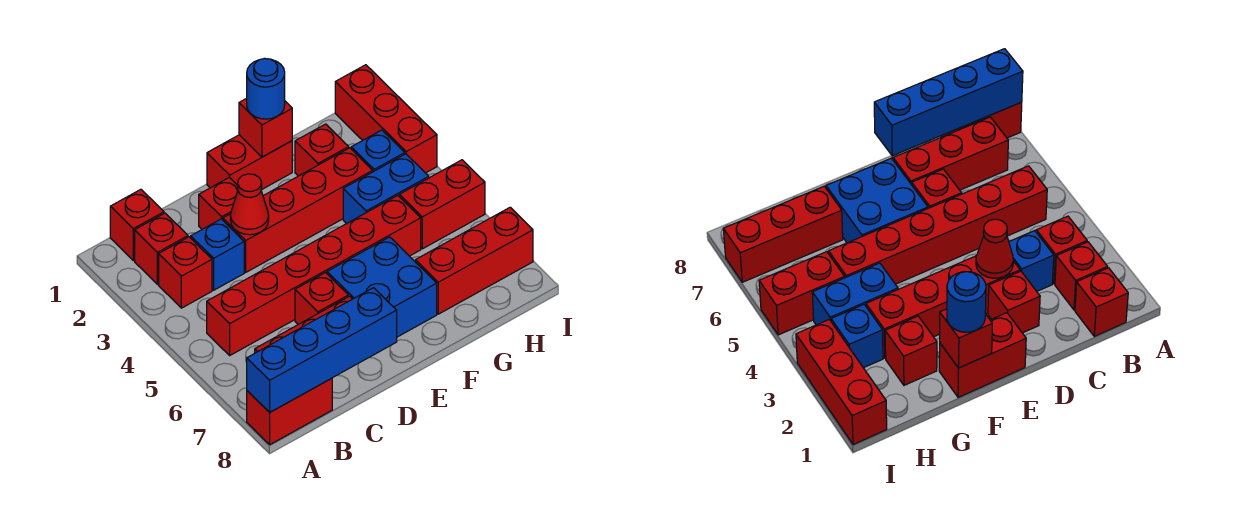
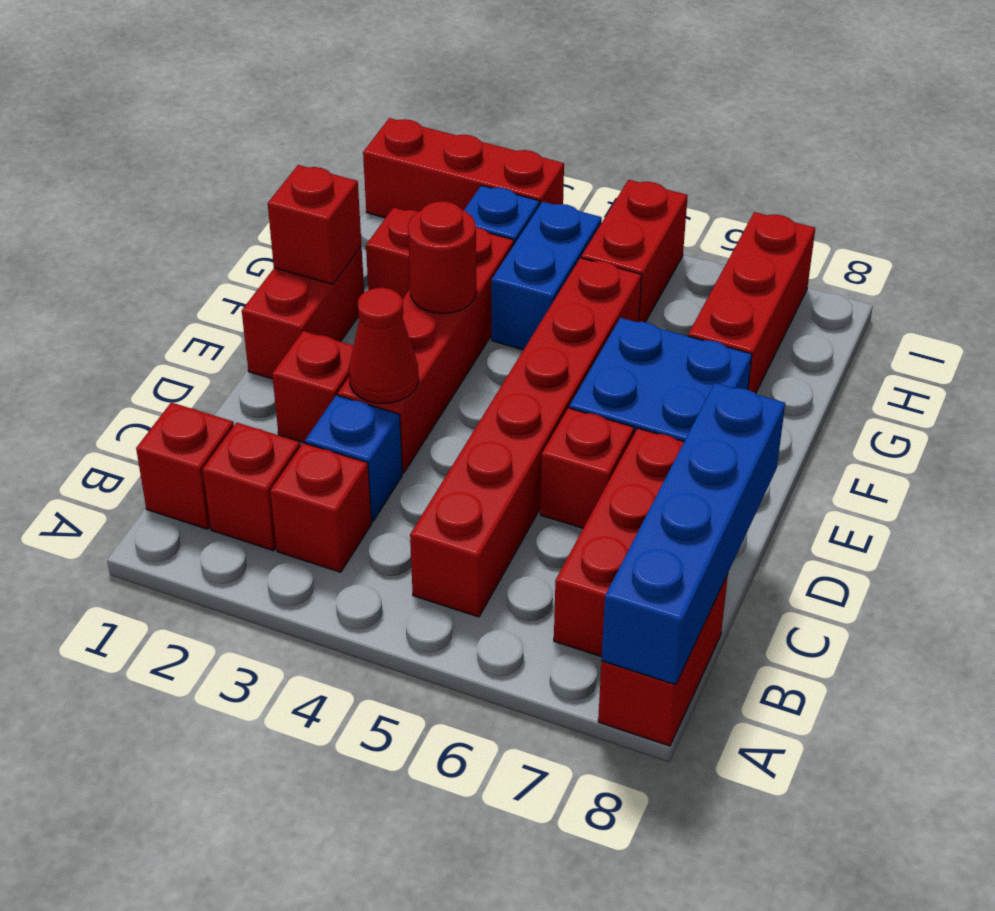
blue 1x1 round brick [247,58,285,119] -> none
none -> red 1x1 round brick [408,201,477,314]

